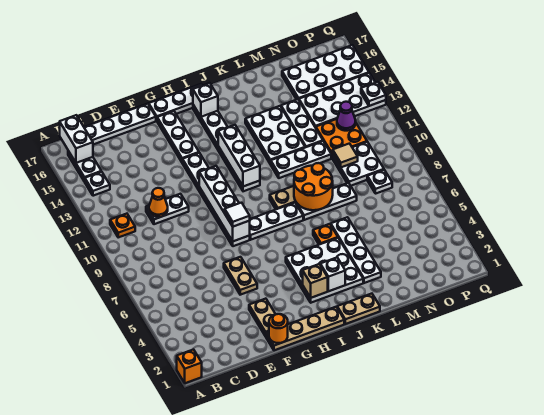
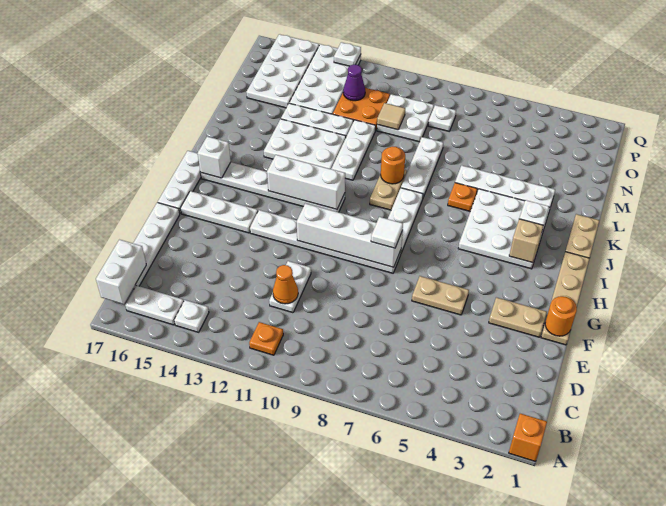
white 1x2 brick [60,115,93,163] -> white 1x2 brick turned to [96,240,146,304]
orange 2x2 round brick [294,163,333,210] -> orange 1x1 round brick [381,146,405,184]

